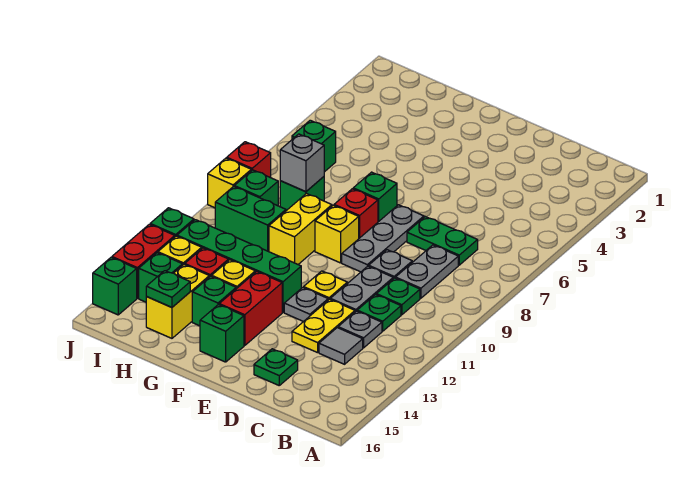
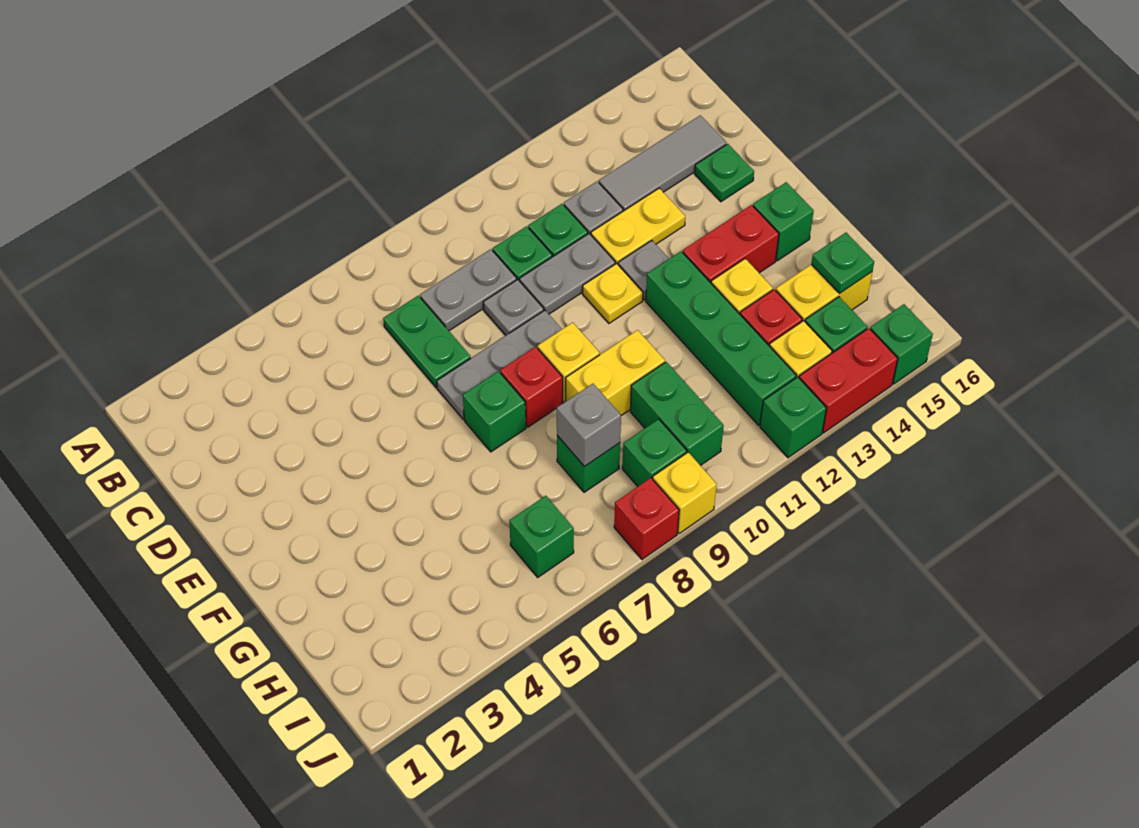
grey 1x1 tile [319,328,363,364] -> grey 1x3 tile [599,115,726,211]
green 1x1 brick [192,276,236,326] -> none

